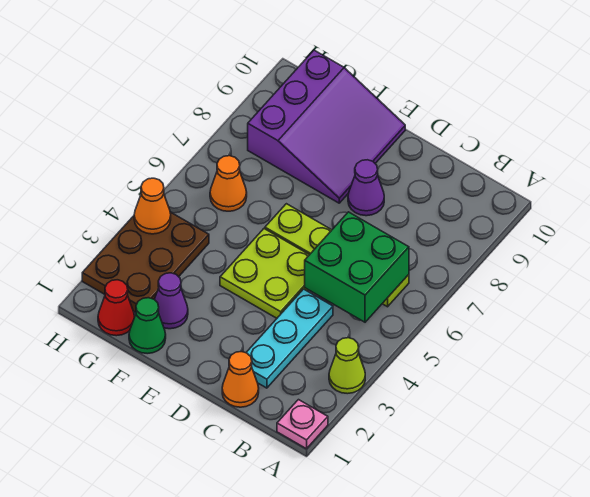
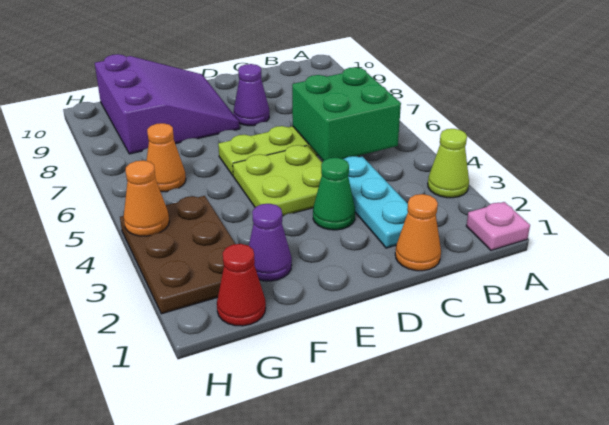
green 1x1 cone [129,298,166,354] -> green 1x1 cone moved to [313,158,355,230]

